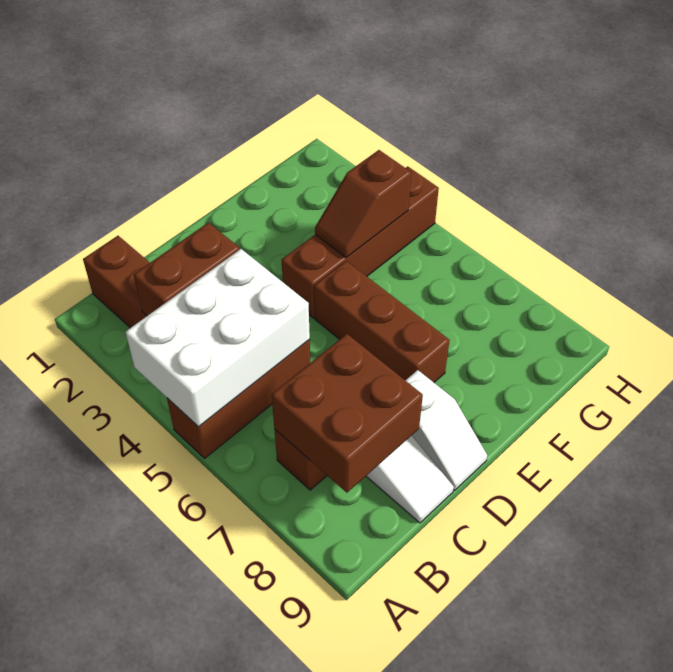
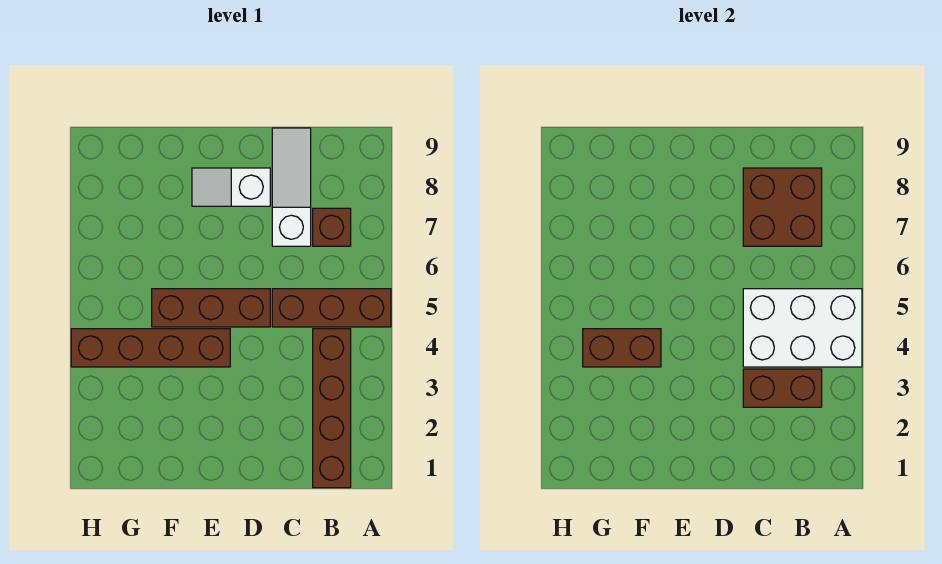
white 1x2 slope [405,370,487,490] -> white 1x2 slope turned to [192,168,270,206]
brown 1x3 brick [314,261,450,382] -> brown 1x3 brick turned to [152,289,270,327]
brown 1x2 slope [315,150,411,258] -> brown 1x2 brick [583,329,661,367]

